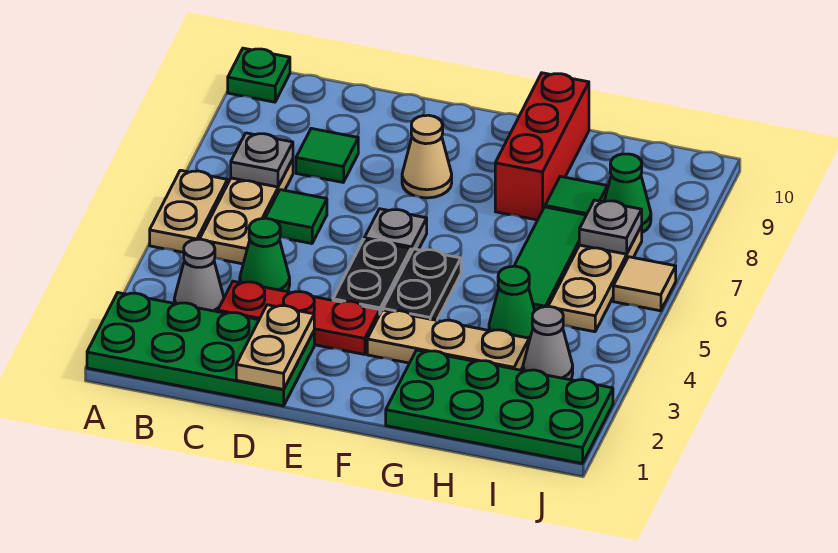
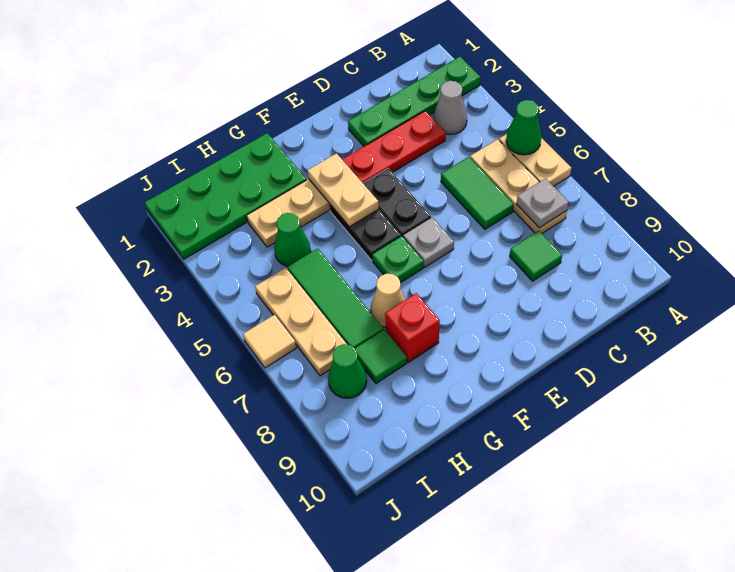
green 2x4 plate [87,293,314,406] -> green 1x4 plate [348,57,480,146]
green 1x1 plate [228,48,290,102] -> green 1x1 plate moved to [372,236,423,283]
green 1x1 cone [240,218,290,291] -> green 1x1 cone moved to [506,100,541,155]
green 1x1 tile [265,190,327,244] -> green 1x2 tile [441,157,514,229]
tan 1x2 plate [236,305,314,389] -> tan 1x2 plate moved to [308,153,379,227]
tan 1x1 cone [402,115,452,198] -> tan 1x1 cone moved to [371,273,405,327]
red 1x3 brick [495,73,589,220] -> red 1x1 brick [385,293,440,362]
grey 1x1 cone [523,307,573,380] -> none
grey 1x1 plate [579,200,642,254] -> none

